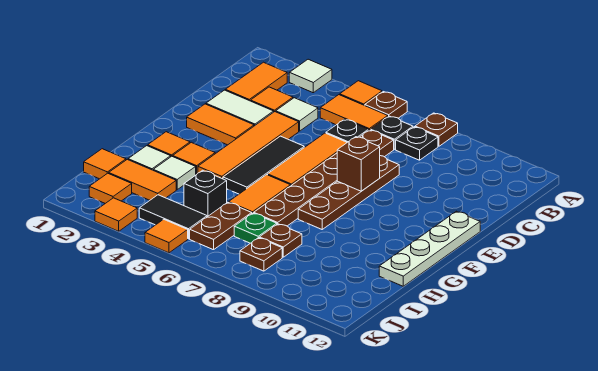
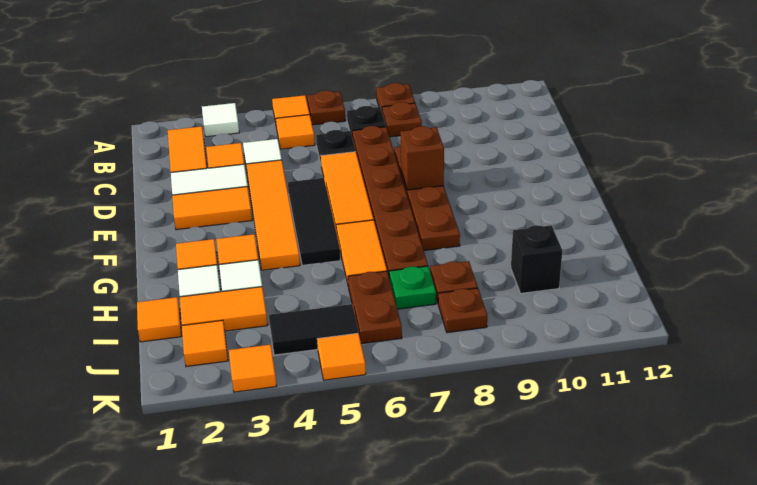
orange 1x2 tile [320,95,388,131] -> orange 1x1 tile [276,115,315,149]
black 1x1 plate [396,127,438,160] -> brown 1x1 plate [382,102,422,137]
white 1x4 plate [379,211,480,286] -> none
black 1x1 brick [184,170,227,217] -> black 1x1 brick moved to [511,225,562,293]

